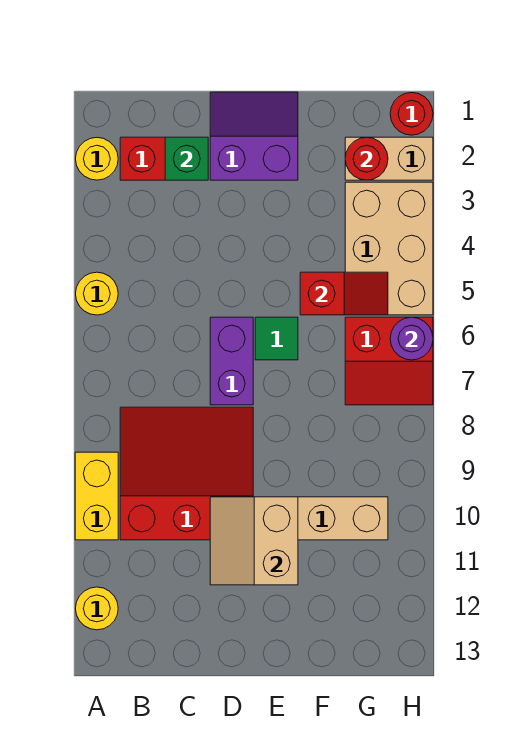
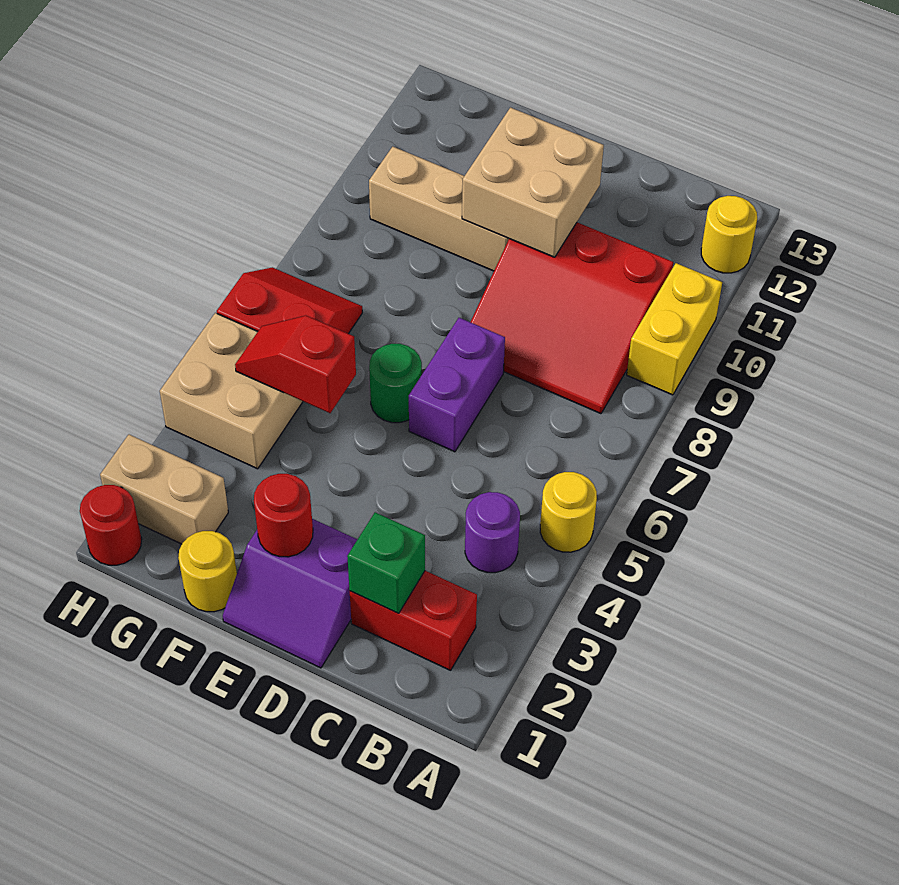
yellow 1x1 round brick [76,138,118,180] -> yellow 1x1 round brick moved to [178,531,237,612]
tan 2x2 slope [210,497,298,585] -> tan 2x2 brick [462,108,604,257]
green 1x1 tile [255,317,298,360] -> green 1x1 round brick [369,344,422,423]
red 1x1 round brick [345,137,388,180] -> red 1x1 round brick moved to [254,474,313,557]
tan 2x3 brick [345,182,433,315] -> tan 2x2 brick [160,313,303,469]
purple 1x1 round brick [390,317,433,360] -> purple 1x1 round brick moved to [465,492,520,573]

